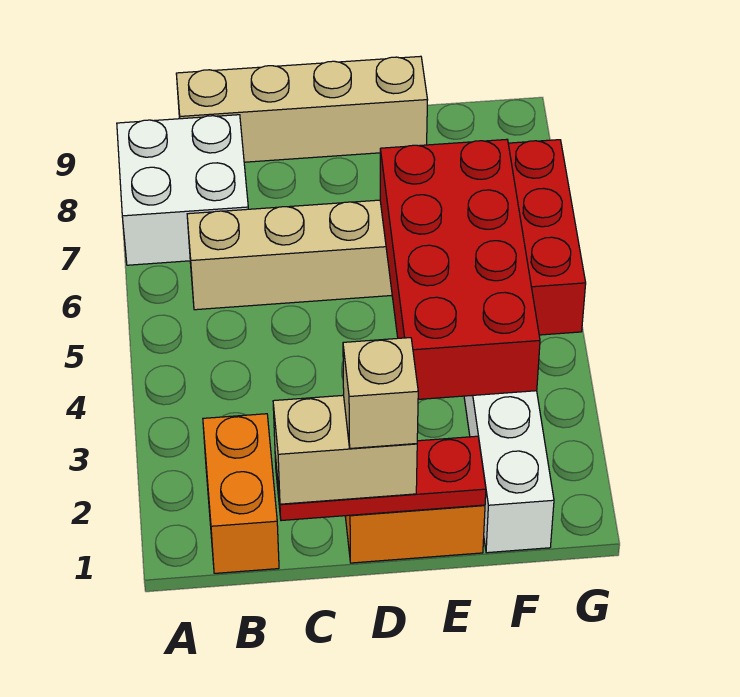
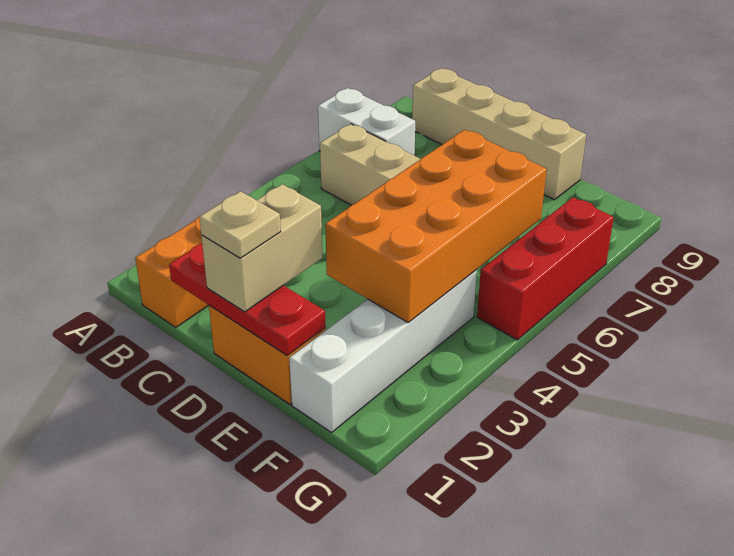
white 2x2 brick [117,115,248,265] -> white 1x2 brick [318,88,415,155]
tan 1x2 brick [273,395,417,504] -> tan 1x2 brick turned to [201,184,323,312]
tan 1x1 brick [343,338,418,448] -> tan 1x1 plate [199,191,281,258]
red 2x4 brick [380,139,540,399] -> orange 2x4 brick [325,130,547,323]

